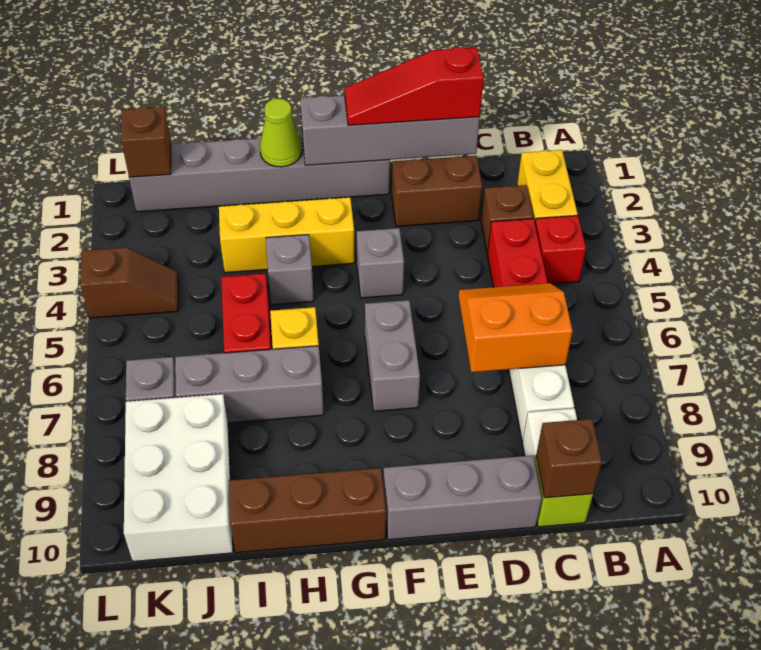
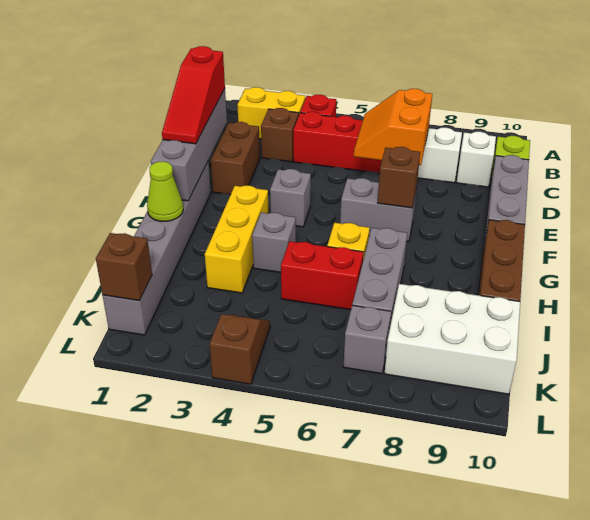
brown 1x1 brick [536,419,602,498] -> brown 1x1 brick moved to [378,147,420,208]

